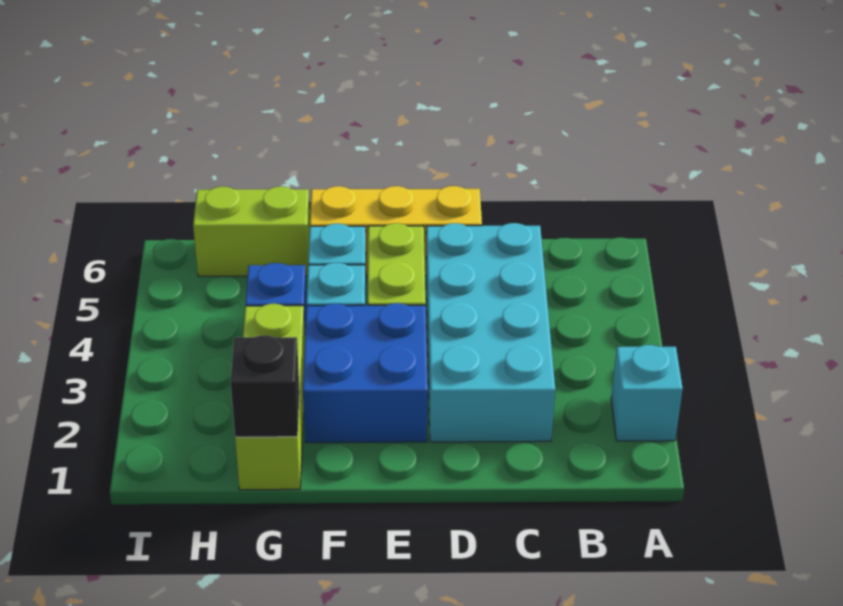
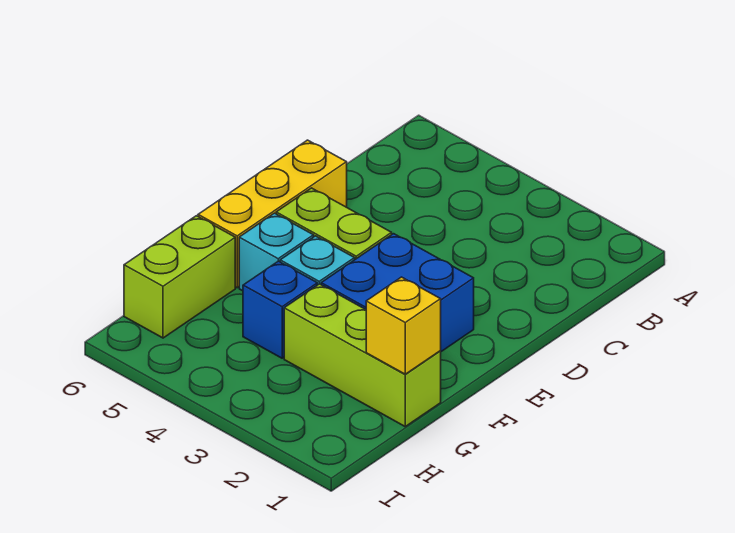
cyan 1x1 brick [611,345,683,441] -> none
cyan 2x4 brick [426,223,555,442] -> none
black 1x1 brick [231,335,300,437] -> yellow 1x1 brick [366,277,441,374]

